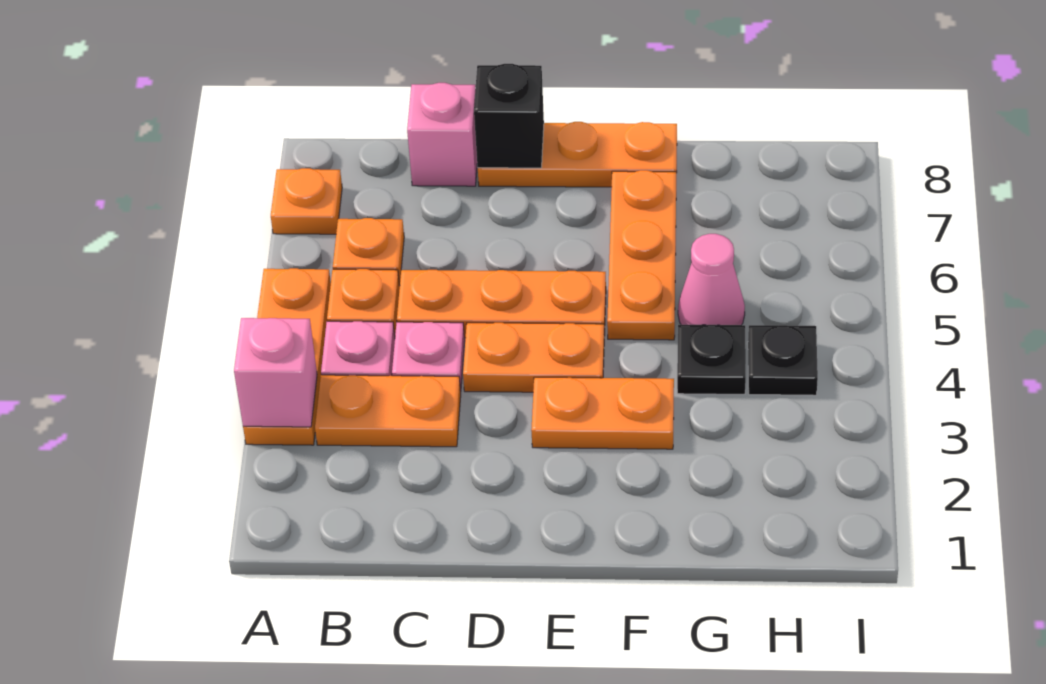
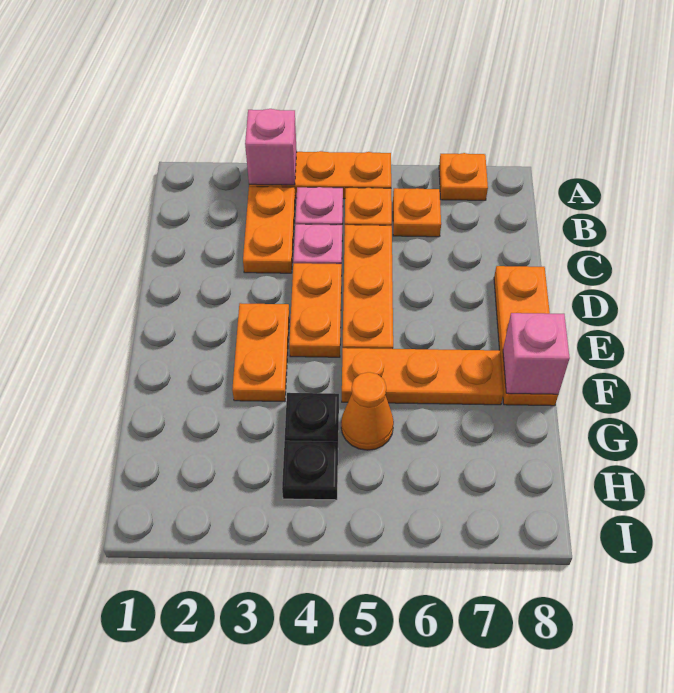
pink 1x1 brick [407,83,477,186] -> pink 1x1 brick moved to [503,313,570,394]
black 1x1 brick [474,64,544,168] -> none
pink 1x1 cone [678,234,745,325] -> orange 1x1 cone [341,372,394,450]

